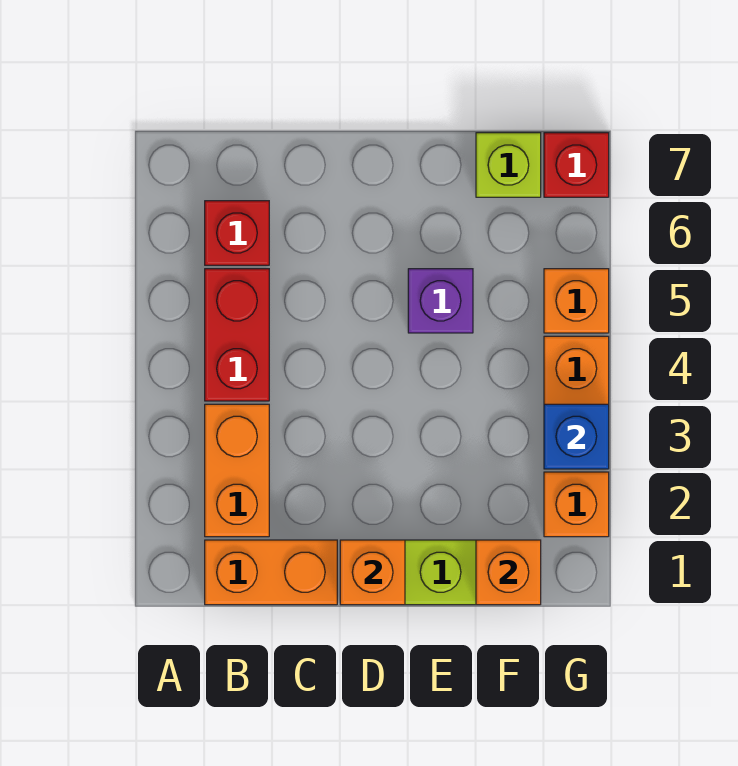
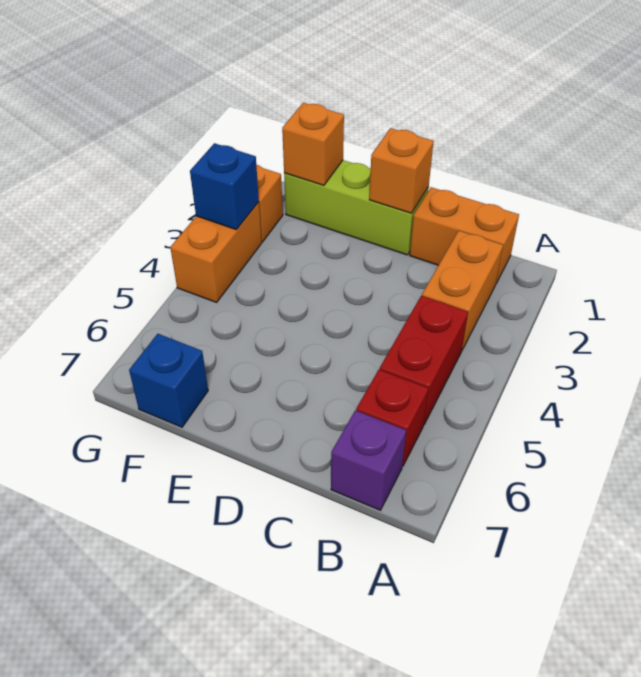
purple 1x1 brick [408,269,473,333] -> purple 1x1 brick moved to [331,410,406,510]
lime 1x1 brick [476,133,541,197] -> blue 1x1 brick [129,334,208,427]
orange 1x1 brick [544,269,609,333] -> none
red 1x1 brick [544,133,609,197] -> none

